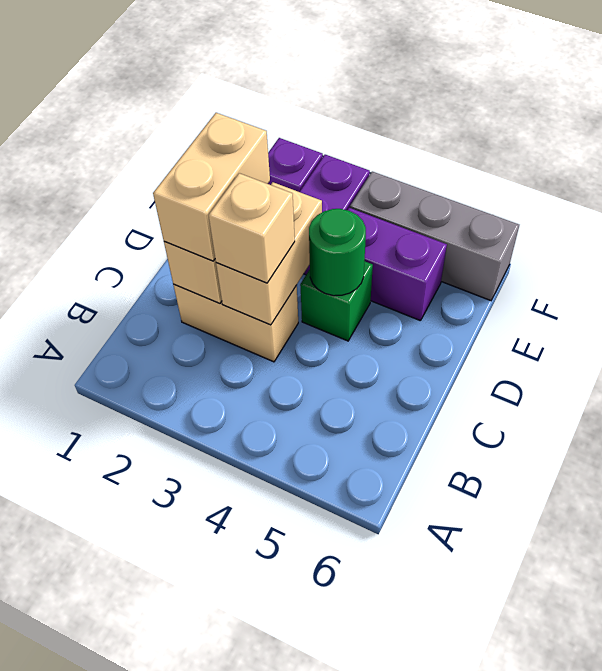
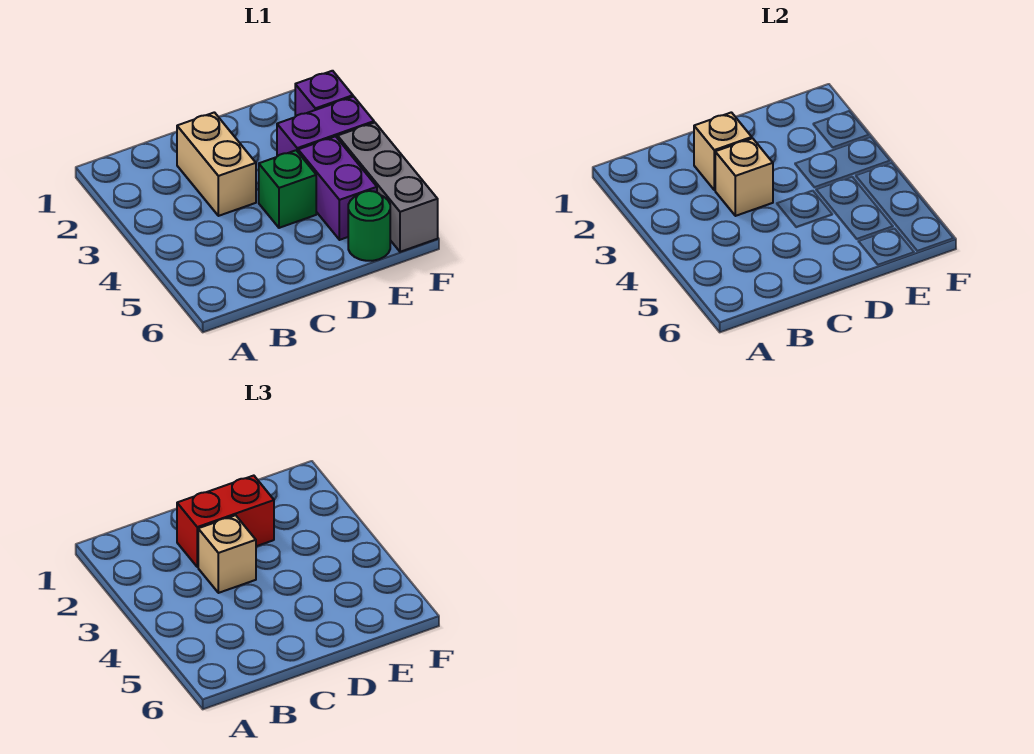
tan 1x2 brick [153,113,270,261] -> red 1x2 brick [177,476,274,567]
tan 1x2 brick [216,182,322,325] -> tan 1x1 brick [715,138,773,216]
green 1x1 round brick [309,209,366,296] -> green 1x1 round brick moved to [348,191,390,261]

